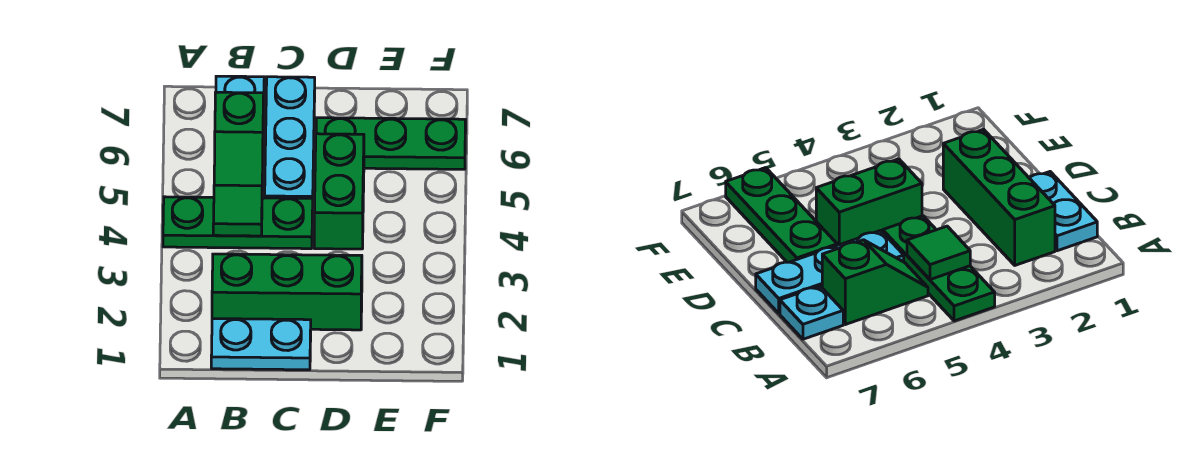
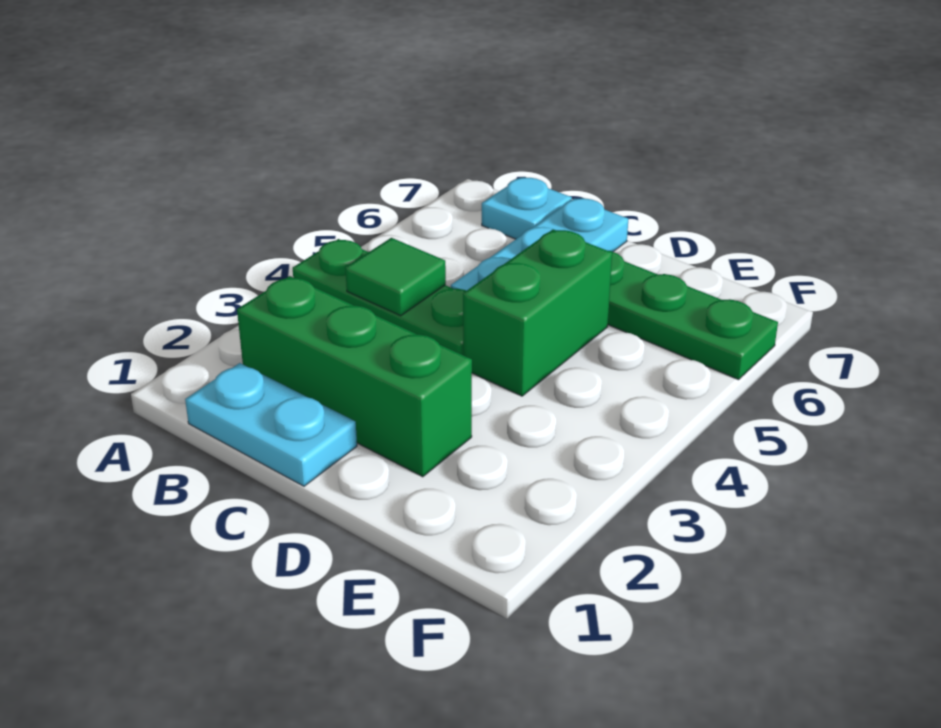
green 1x2 slope [214,92,264,192] -> none

